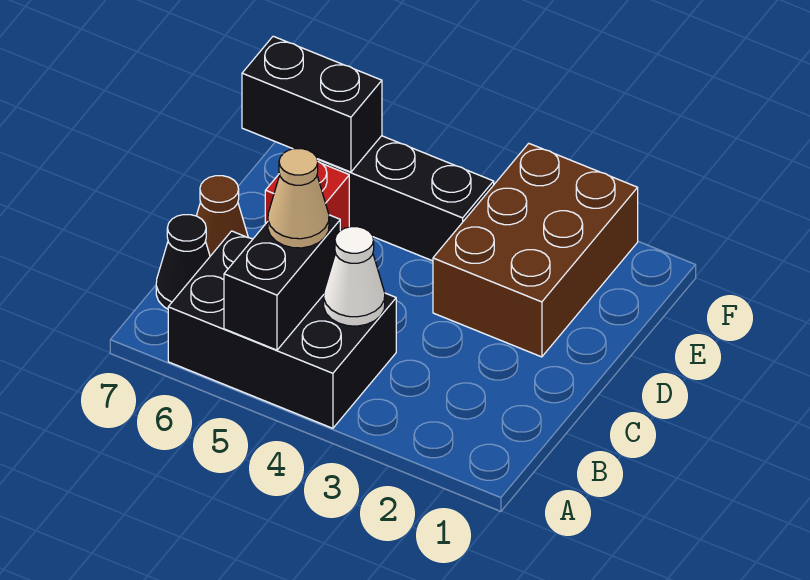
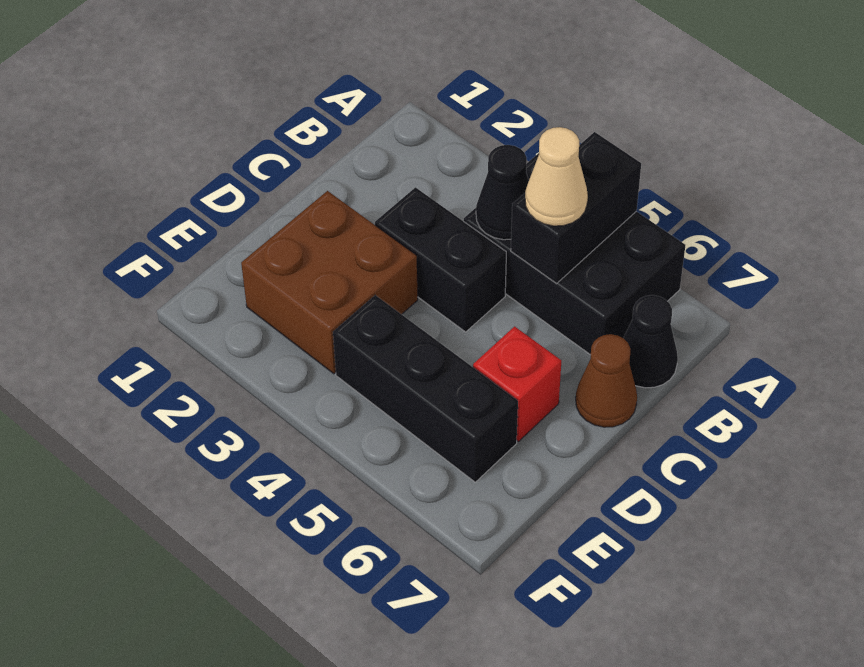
white 1x1 cone [324,227,385,326] -> black 1x1 cone [476,145,529,240]
brown 2x3 brick [433,143,638,357] -> brown 2x2 brick [241,191,418,374]
black 1x2 brick [242,36,382,172] -> black 1x2 brick moved to [375,187,506,332]

